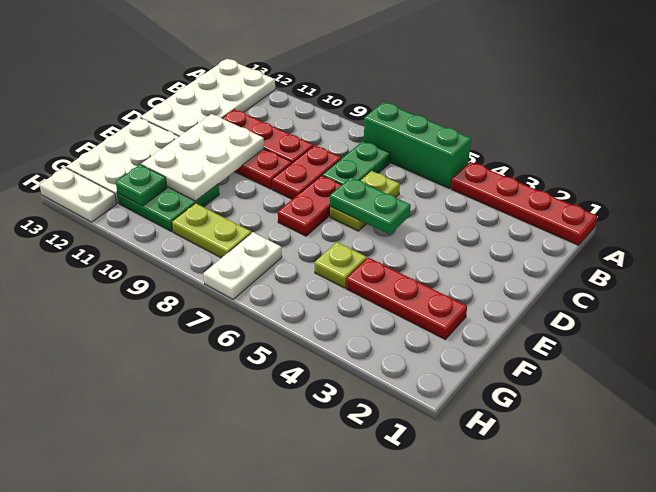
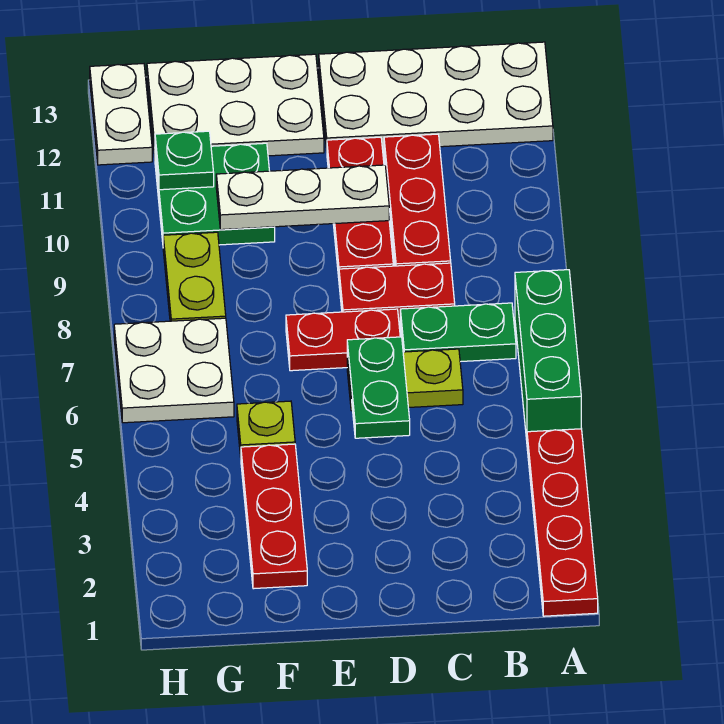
white 2x3 plate [141,114,264,201] -> white 1x3 plate [216,165,389,230]
white 1x2 plate [204,232,282,299] -> white 2x2 plate [114,318,234,423]

